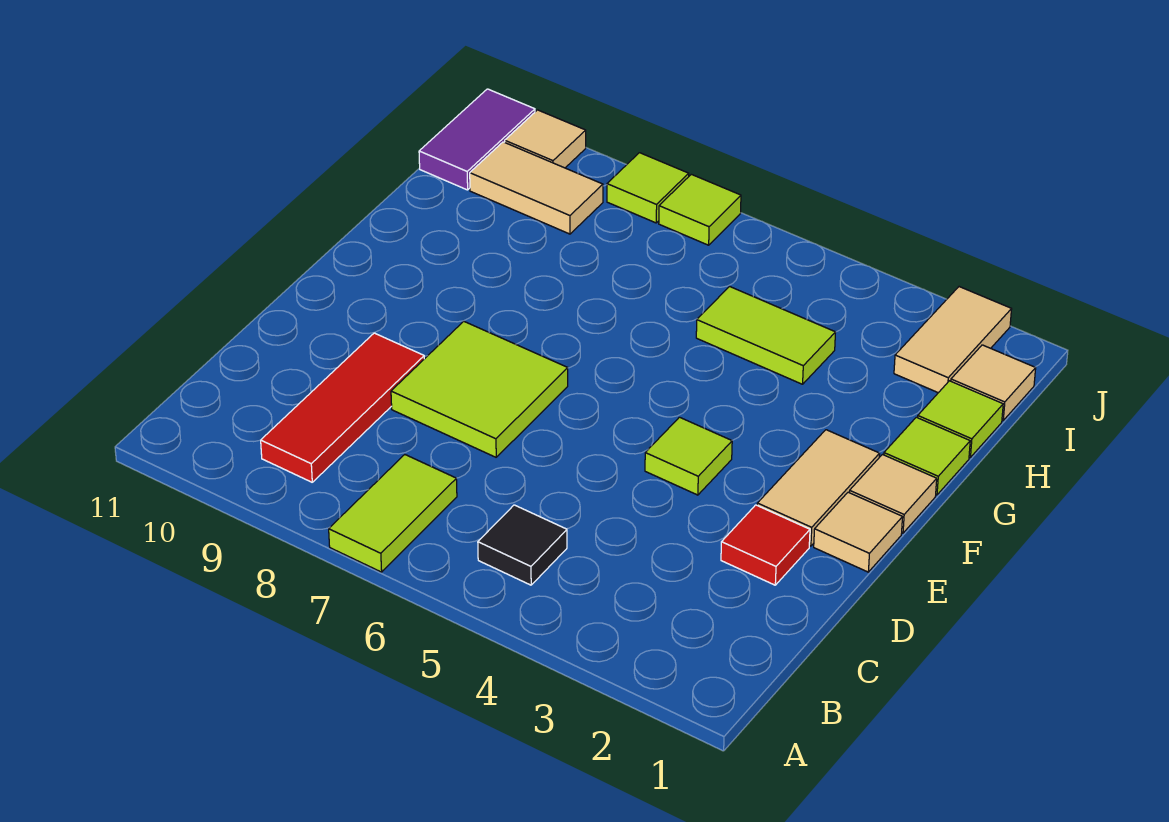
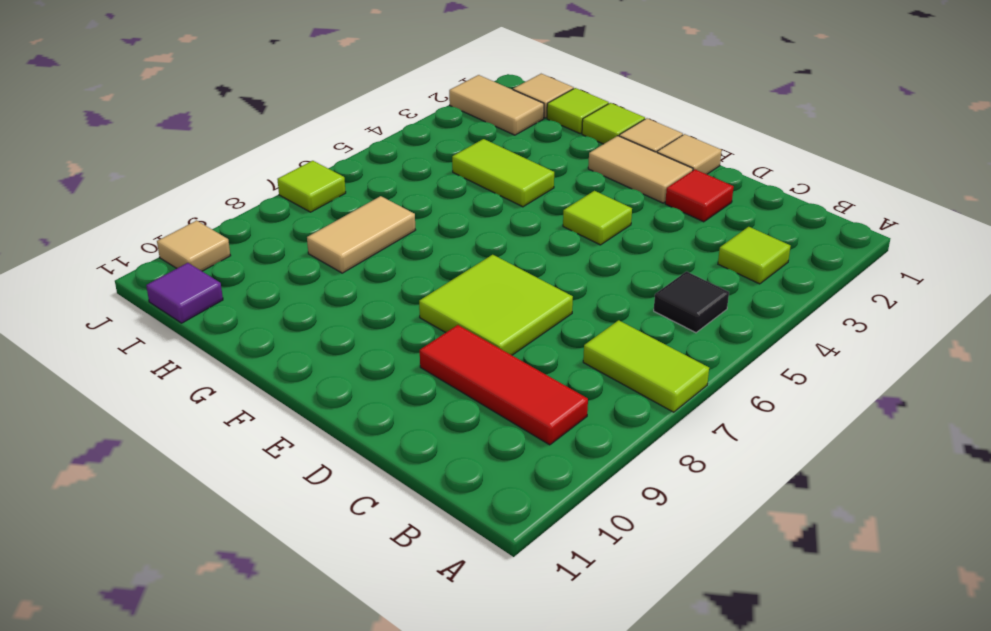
lime 1x2 tile [696,287,836,384] -> lime 1x2 tile turned to [452,139,554,207]
tan 1x2 tile [470,142,603,234] -> tan 1x2 tile moved to [307,196,415,273]
purple 1x2 tile [419,89,535,190] -> purple 1x1 tile [146,263,223,323]
lime 1x1 tile [607,153,689,223] -> lime 1x1 tile moved to [718,227,791,284]

